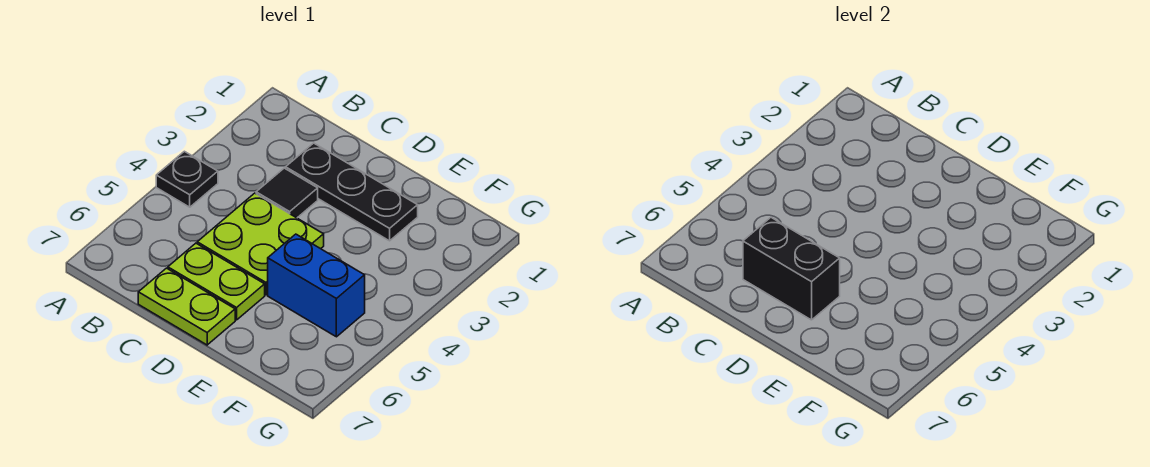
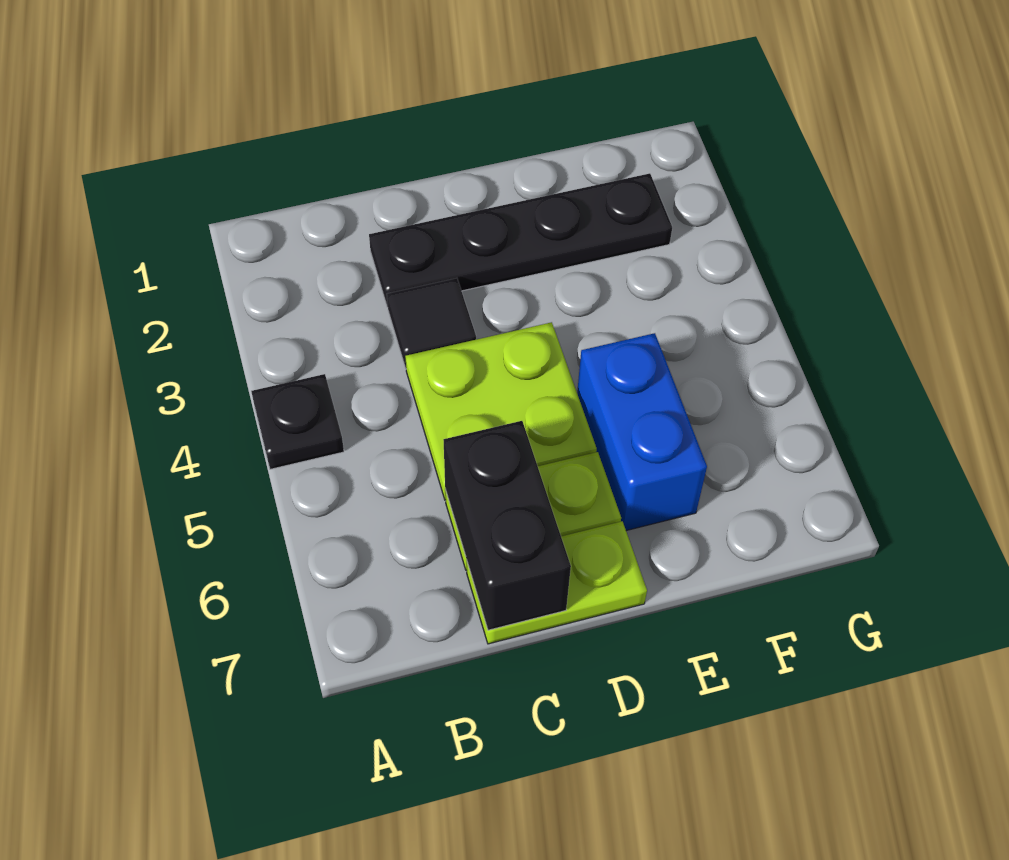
black 1x3 plate [286,143,418,241] -> black 1x4 plate [369,173,672,307]
black 1x2 brick [743,218,840,320] -> black 1x2 brick turned to [444,421,571,630]
blue 1x2 brick [268,234,365,337] -> blue 1x2 brick turned to [577,333,707,531]

